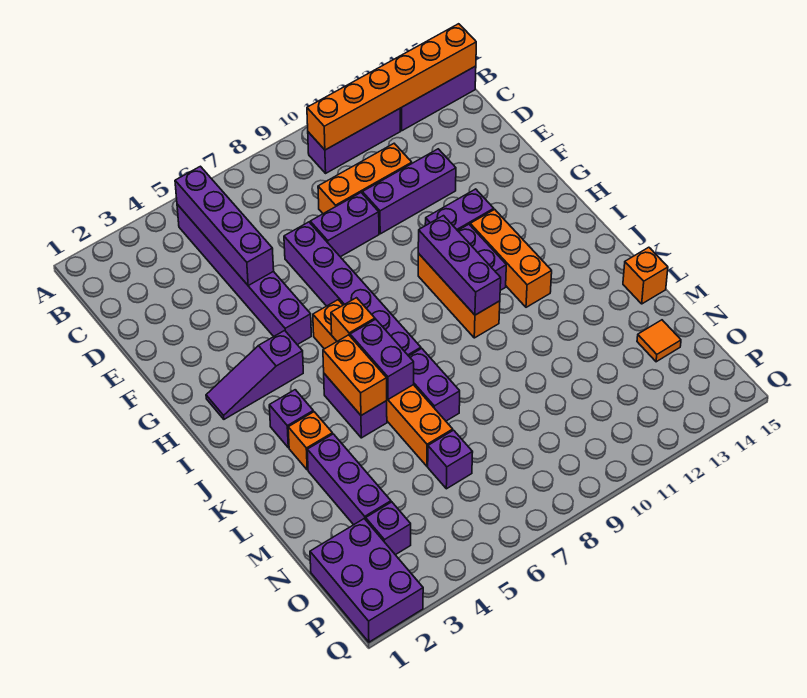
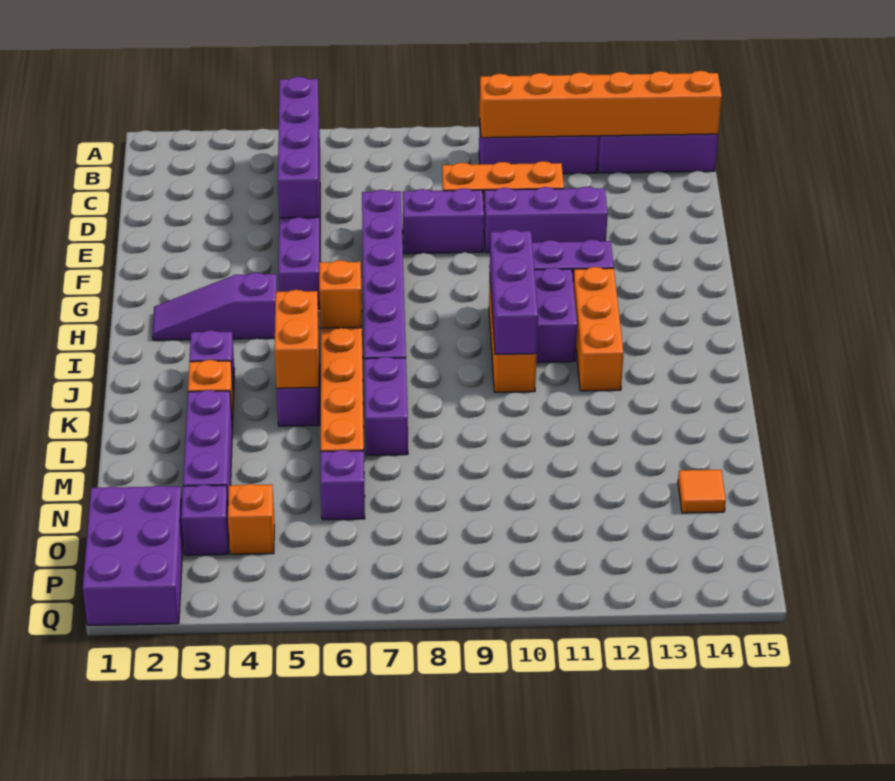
purple 1x2 brick [350,319,414,399] -> none
orange 1x1 brick [623,247,668,304] -> orange 1x1 brick moved to [228,484,274,554]

